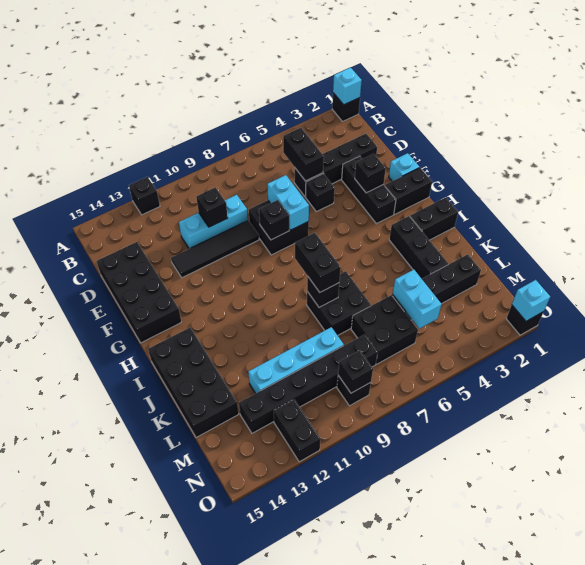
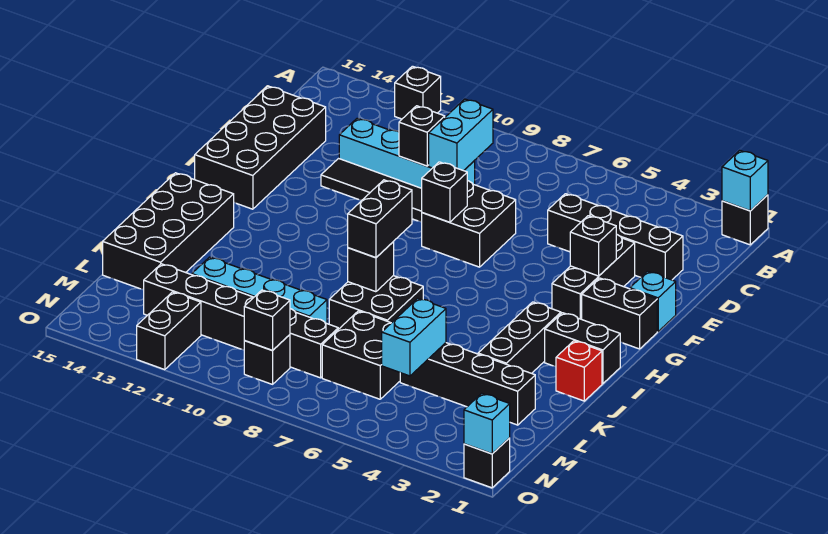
black 1x2 brick [283,128,324,181] -> none
cyan 1x3 brick [179,195,248,249] -> cyan 1x4 brick [339,118,475,188]
black 1x1 brick [306,174,335,212] -> none
cyan 1x2 brick [267,175,309,230] -> cyan 1x2 brick moved to [429,99,493,171]
none -> red 1x1 brick [556,341,602,401]

